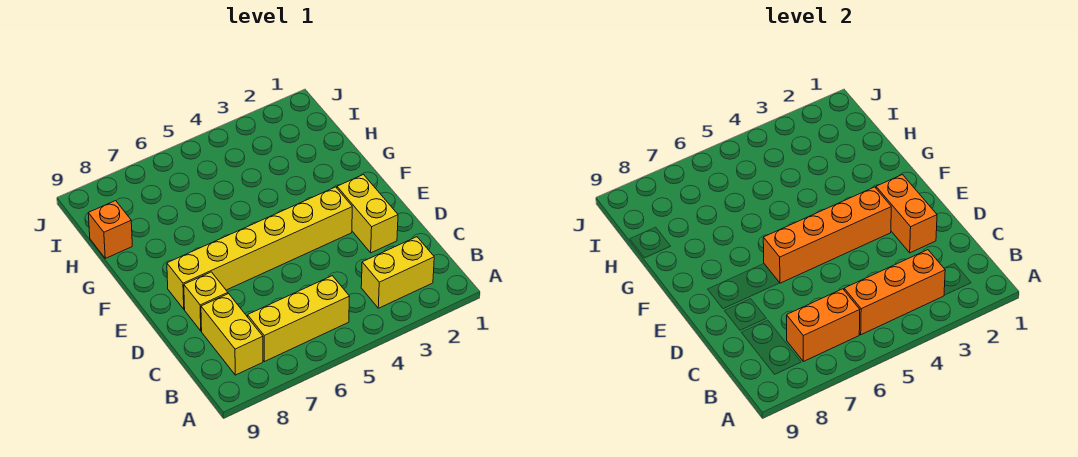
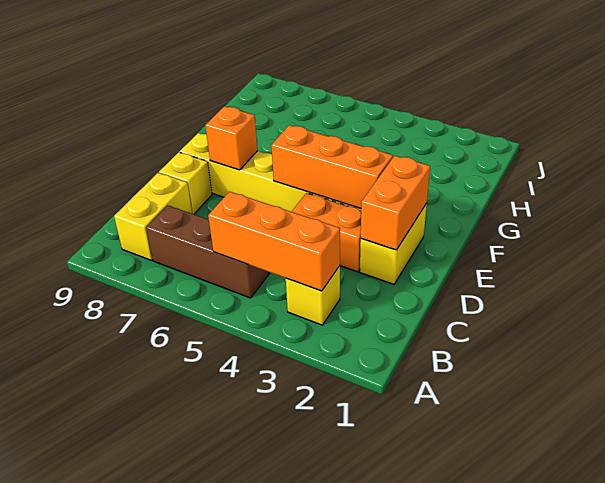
yellow 1x2 brick [361,237,434,308] -> yellow 1x1 brick [286,266,340,325]
yellow 1x3 brick [248,276,350,362] -> brown 1x3 brick [146,205,270,298]
orange 1x2 brick [787,289,860,362] -> orange 1x2 brick moved to [292,193,361,272]
orange 1x4 brick [763,187,891,283] -> orange 1x3 brick [271,125,393,209]
orange 1x1 brick [88,201,132,258] -> orange 1x1 brick moved to [205,106,258,170]

